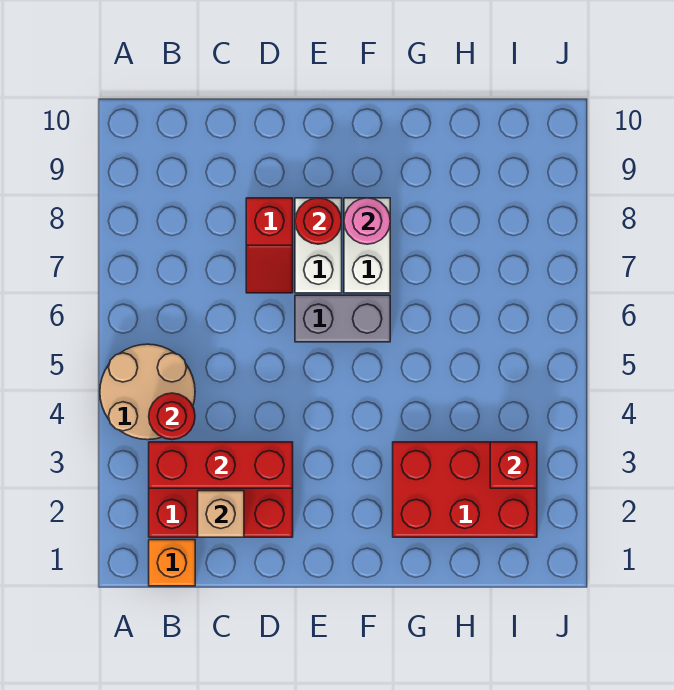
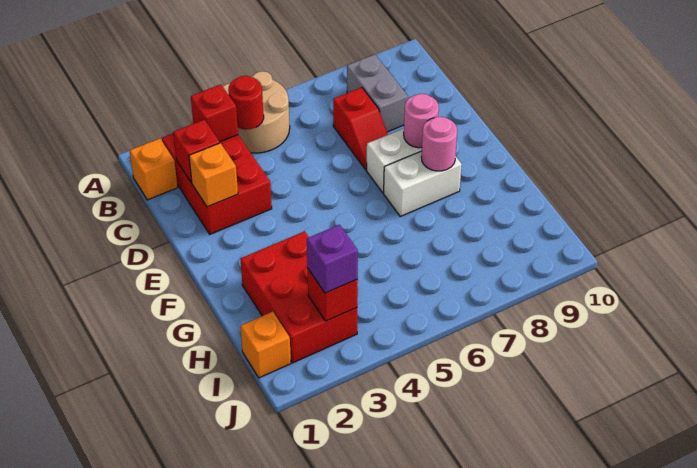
red 1x3 brick [149,442,293,488] -> red 1x1 brick [191,84,238,142]
tan 1x1 brick [198,491,244,537] -> red 1x1 brick [173,120,220,183]
none -> orange 1x1 brick [189,143,238,207]
red 1x2 slope [246,198,293,293] -> red 1x2 slope turned to [333,87,388,170]
grey 1x2 brick [295,295,390,342] -> grey 1x2 brick moved to [347,54,408,132]
red 1x1 round brick [295,198,342,244] -> pink 1x1 round brick [404,94,439,148]
none -> orange 1x1 brick [240,312,291,378]
none -> purple 1x1 brick [307,225,358,293]

